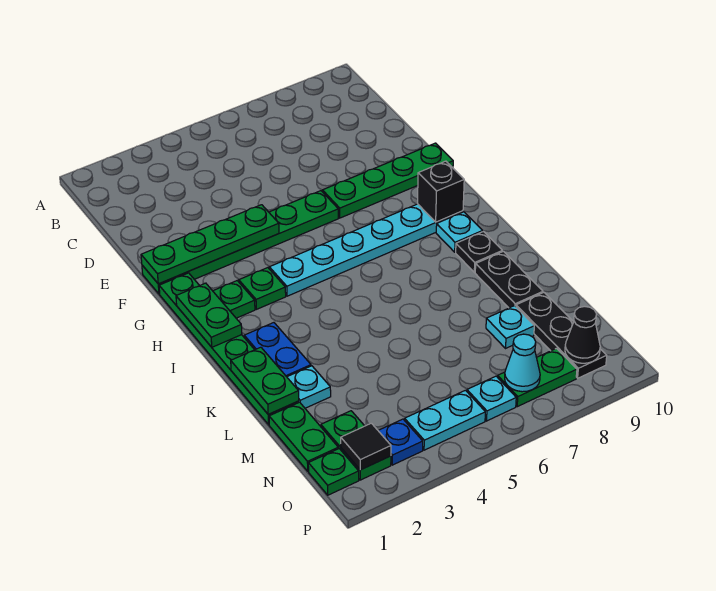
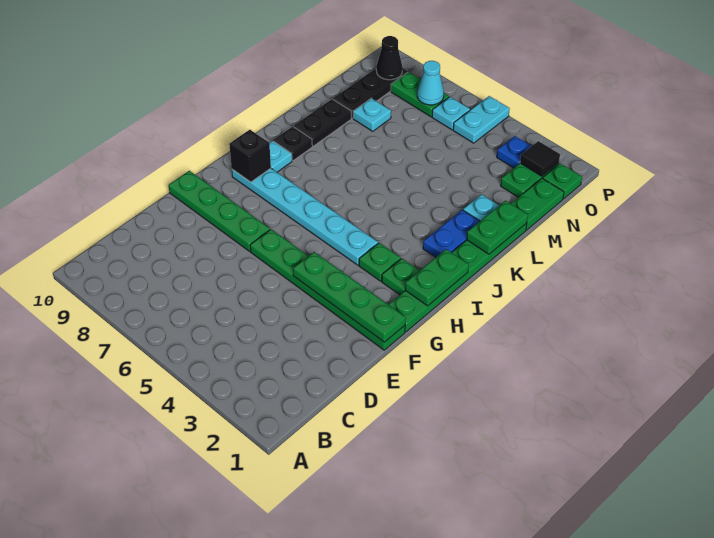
cyan 1x2 plate [405,390,485,450] -> cyan 1x2 plate turned to [453,96,510,143]

